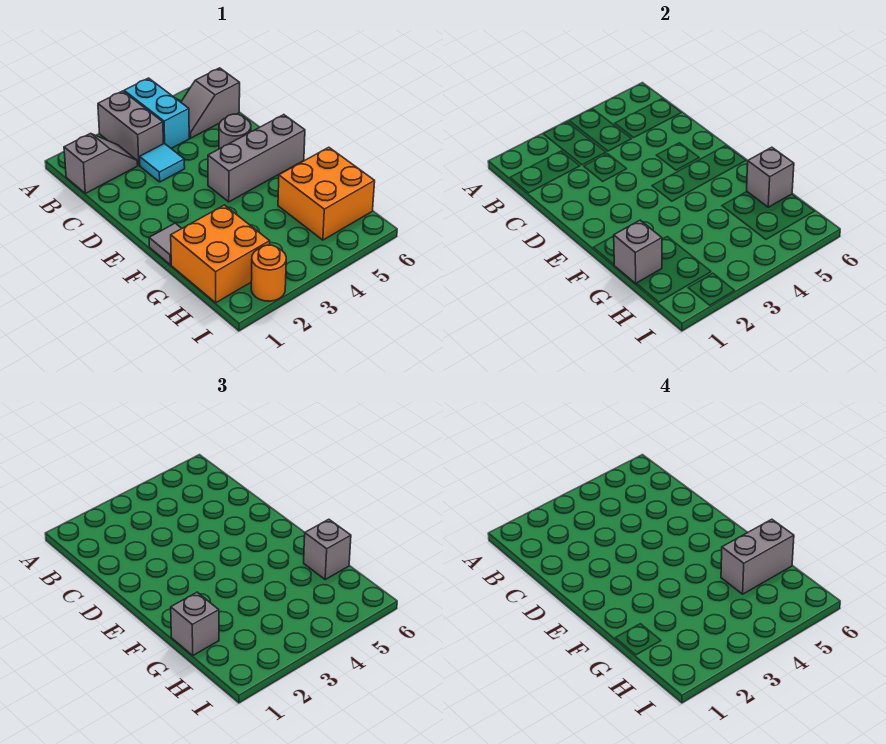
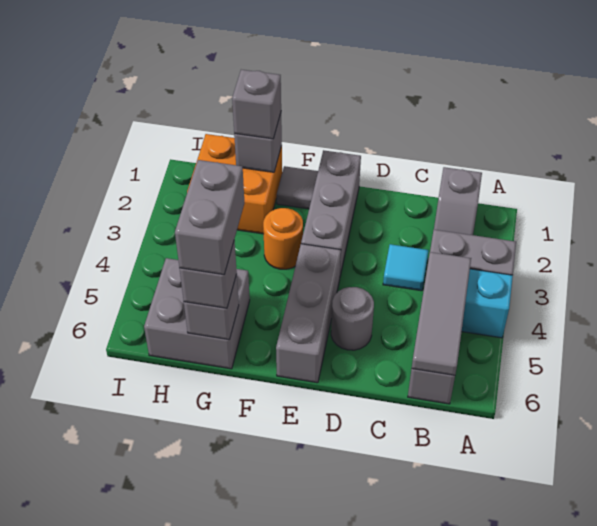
none -> grey 1x3 tile [412,252,471,375]
none -> grey 1x3 brick [301,150,361,276]
orange 2x2 brick [278,147,375,240] -> grey 2x2 brick [144,258,250,369]
orange 1x1 round brick [251,245,286,301] -> orange 1x1 round brick moved to [263,208,303,269]

